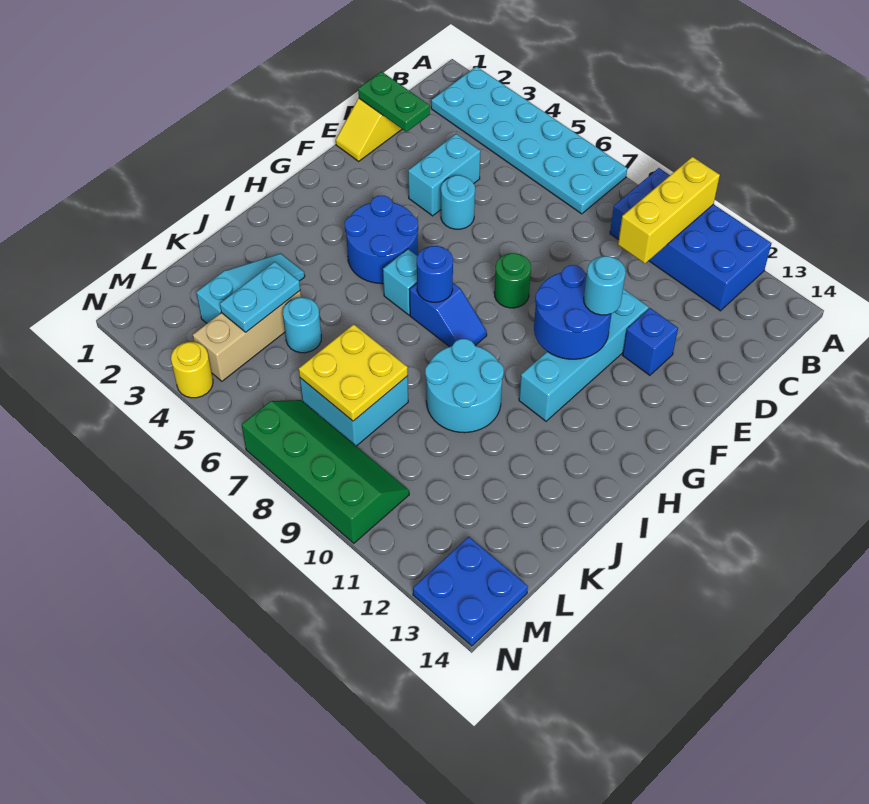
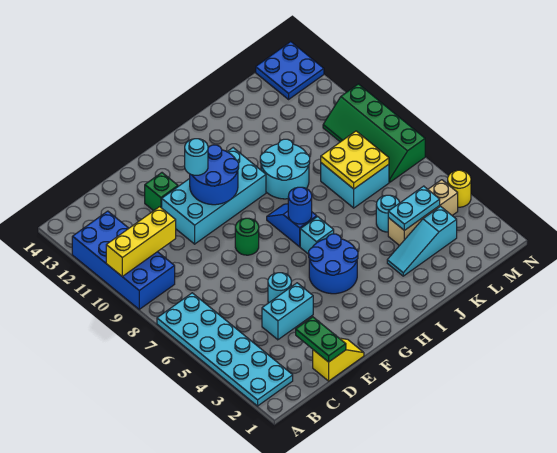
cyan 1x4 brick [519,289,649,421] -> cyan 2x4 brick [162,148,266,244]
blue 1x1 brick [622,308,678,375] -> green 1x1 brick [145,173,178,211]

